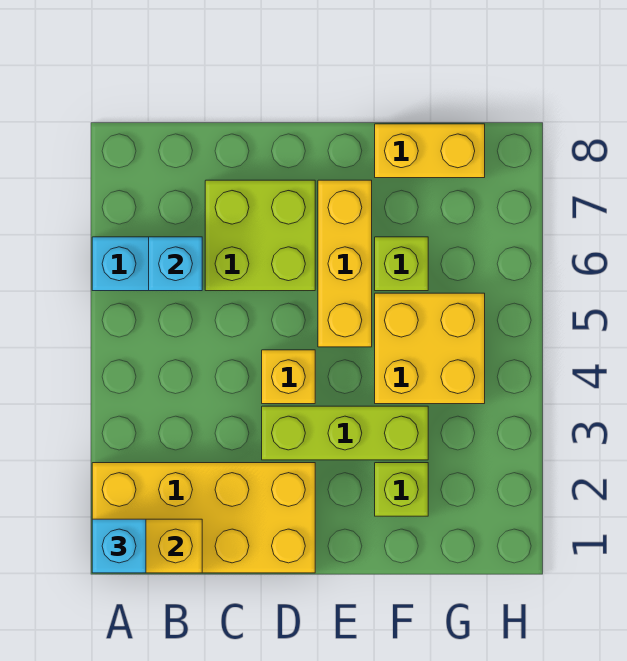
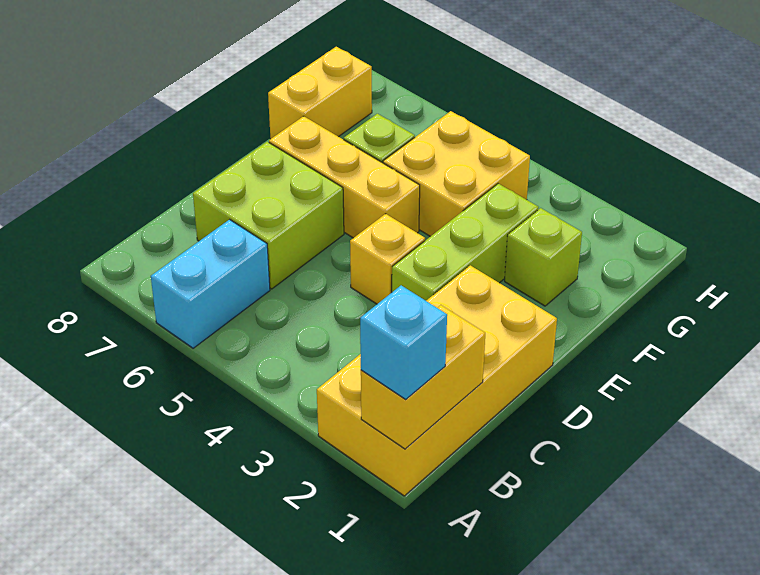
cyan 1x1 brick [149,237,202,291] -> none

